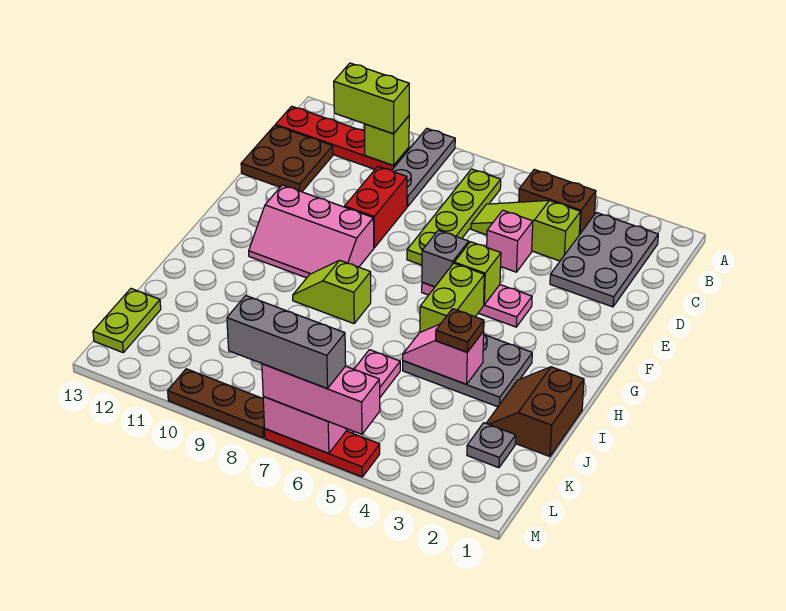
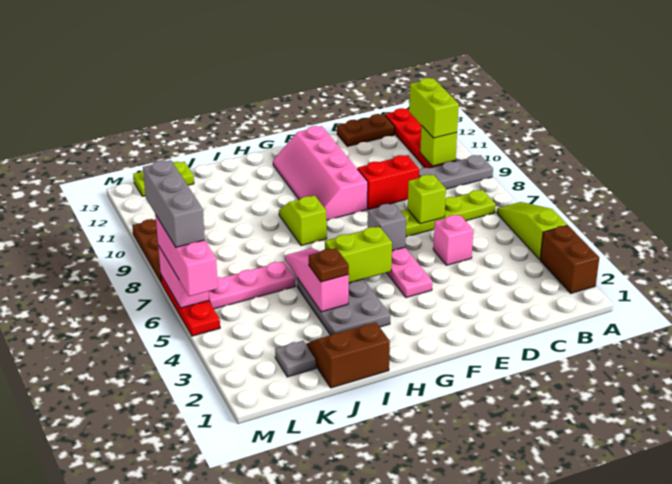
grey 2x3 plate [550,212,658,307] -> none
brown 1x2 brick [519,169,596,235] -> brown 1x2 brick moved to [540,225,599,293]
lime 1x3 slope [471,200,580,261] -> lime 1x3 slope moved to [497,202,567,259]
brown 2x2 plate [241,125,333,192] -> brown 1x2 plate [337,114,395,146]
lime 1x1 brick [454,242,501,304] -> lime 1x1 brick moved to [408,175,446,224]
pink 2x3 slope [249,185,374,278] -> pink 2x4 slope [273,126,368,220]
pink 1x2 slope [403,324,484,384] -> pink 1x3 slope [285,248,349,312]

